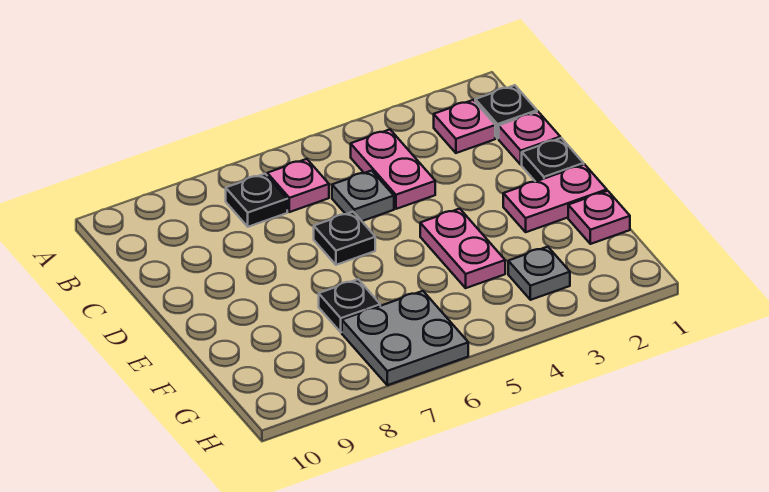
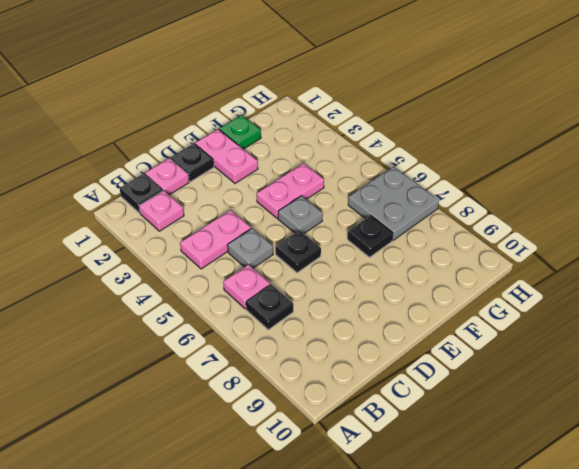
pink 1x1 plate [568,191,630,244] -> green 1x1 plate [219,115,261,149]
grey 1x1 plate [508,247,570,300] -> grey 1x1 plate moved to [278,196,323,234]

